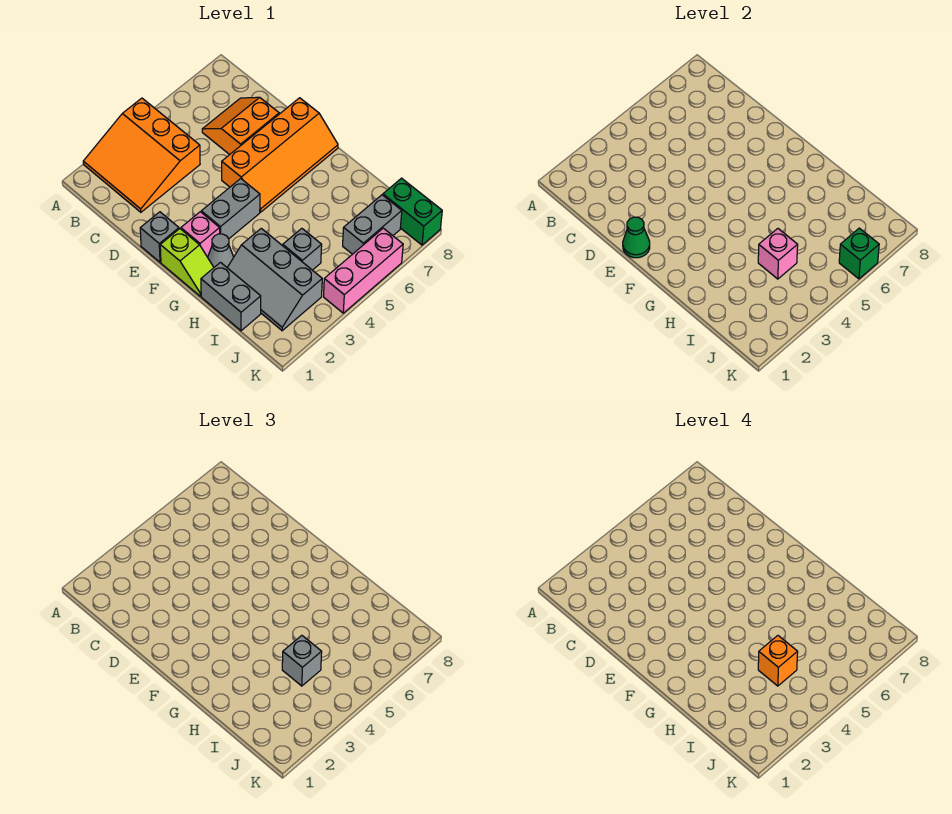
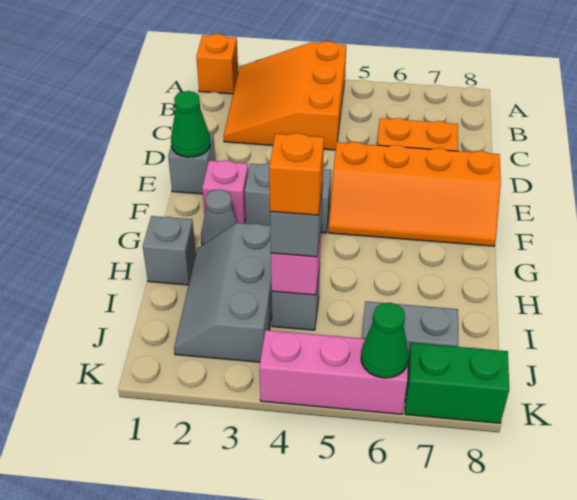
none -> orange 1x1 brick [196,34,238,94]
lime 1x2 slope [160,229,214,296] -> none
grey 1x2 brick [201,263,261,331] -> grey 1x1 brick [143,216,196,285]
green 1x2 brick [383,178,442,245] -> green 1x2 brick turned to [405,343,509,423]
green 1x1 brick [839,228,879,279] -> green 1x1 cone [361,303,409,378]

